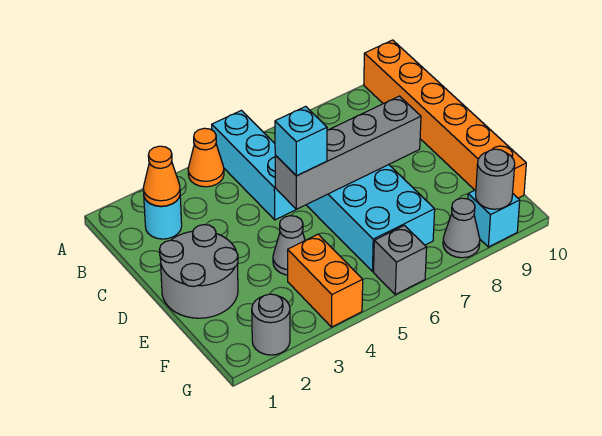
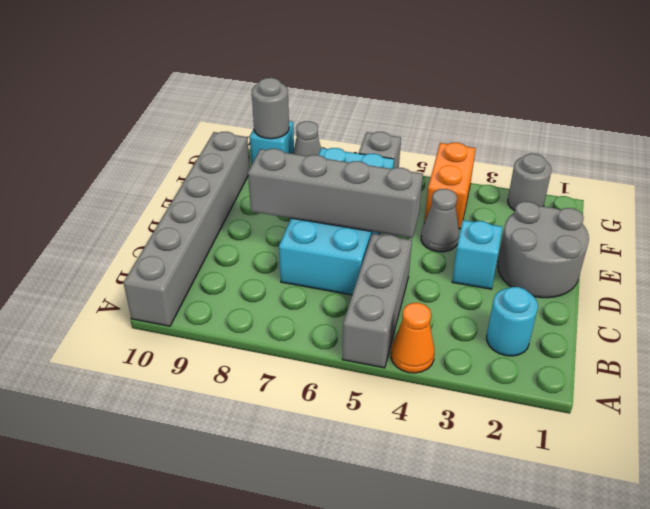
cyan 1x3 brick [212,110,296,220] -> grey 1x3 brick [342,233,412,368]
orange 1x6 brick [364,40,526,198] -> grey 1x6 brick [123,132,250,326]
orange 1x1 cone [143,146,180,206] -> none
cyan 1x1 brick [275,106,327,176] -> cyan 1x1 brick moved to [452,220,502,289]

